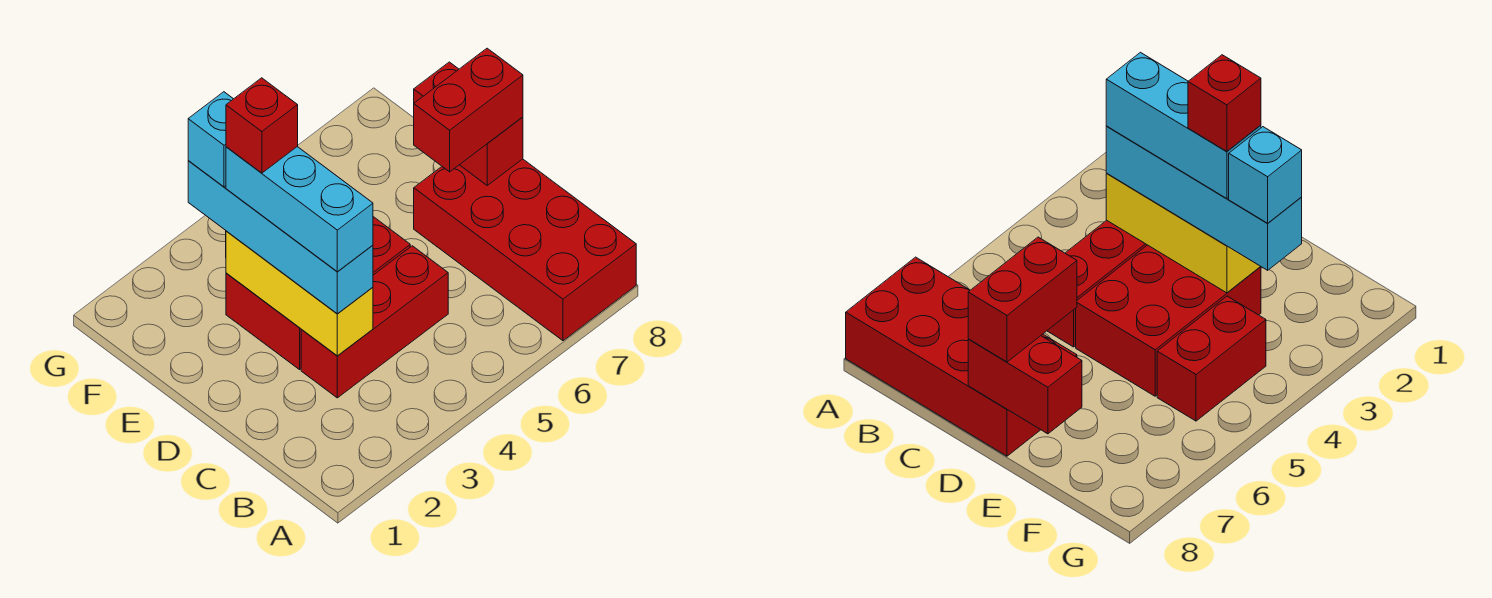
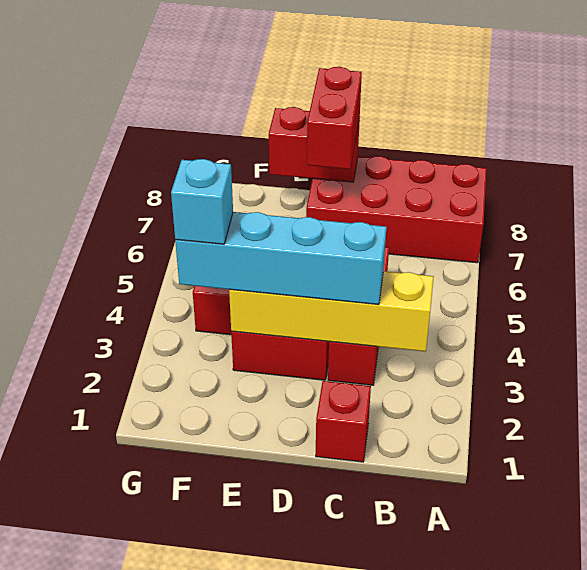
yellow 1x3 brick [226,231,373,356] -> yellow 1x4 brick [229,271,434,352]
cyan 1x3 brick [226,147,373,272] -> none
red 1x1 brick [226,78,298,173] -> red 1x1 brick moved to [316,381,371,462]

